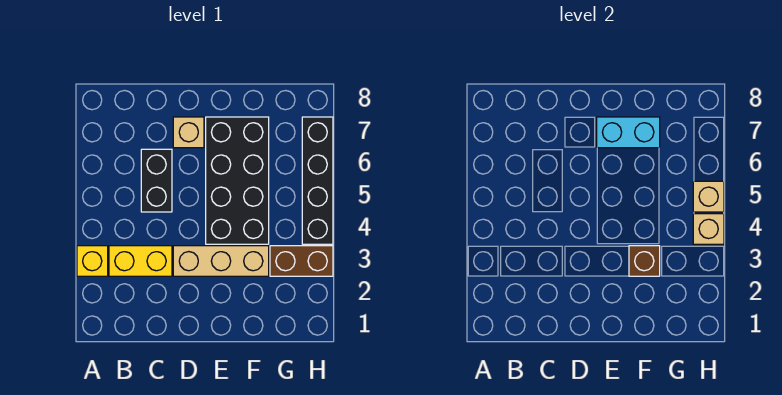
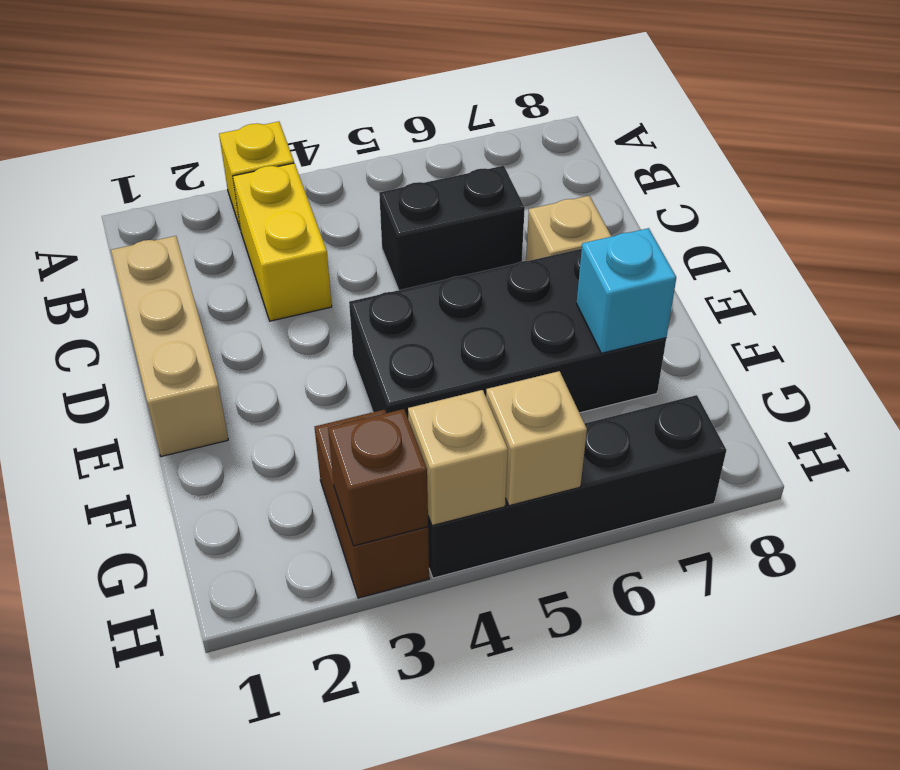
tan 1x3 brick [173,246,269,276] -> tan 1x3 brick moved to [111,236,228,457]
cyan 1x2 brick [597,117,660,148] -> cyan 1x1 brick [577,228,676,353]
brown 1x1 brick [629,246,660,276] -> brown 1x1 brick moved to [328,409,428,546]

